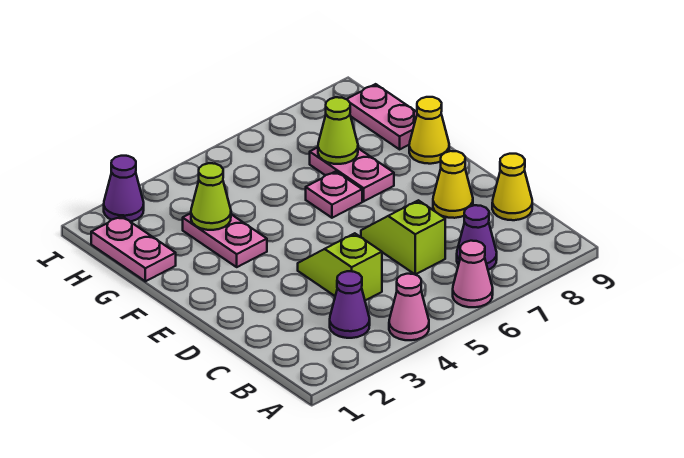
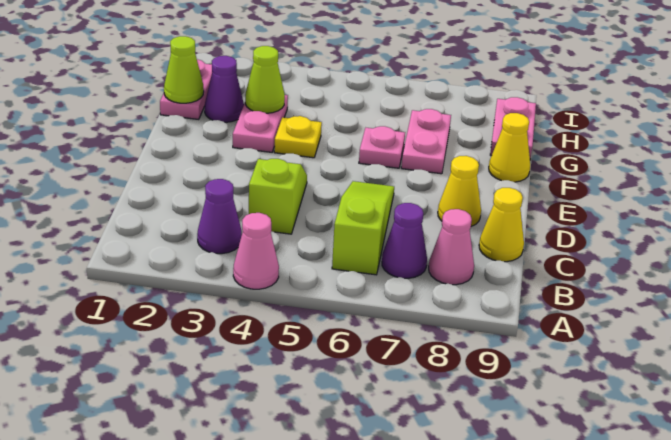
pink 1x1 cone [453,241,493,307] -> pink 1x1 cone moved to [429,209,474,285]
lime 1x2 slope [361,200,445,275] -> lime 1x3 slope [332,181,394,275]
none -> yellow 1x1 plate [274,116,322,158]
lime 1x1 cone [318,97,358,164] -> lime 1x1 cone moved to [164,36,204,103]
purple 1x1 cone [104,156,144,222] -> purple 1x1 cone moved to [205,56,244,122]

